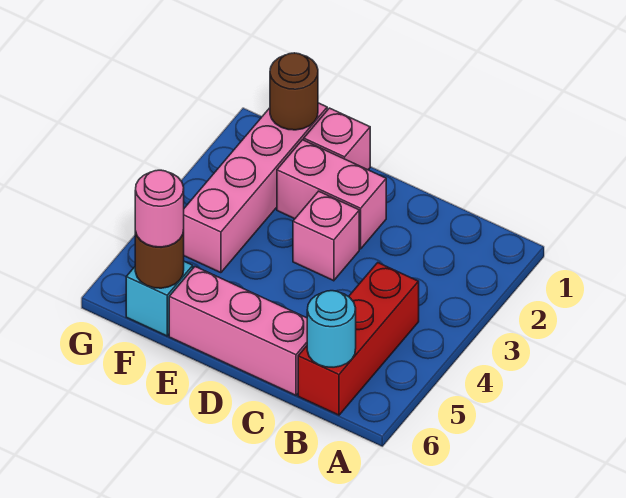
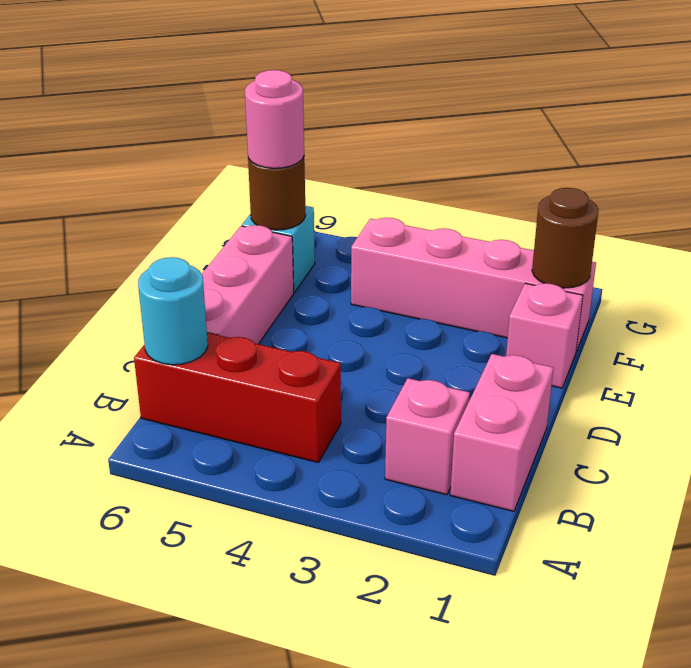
pink 1x2 brick [277,140,386,249] -> pink 1x2 brick moved to [450,354,553,511]
pink 1x1 brick [293,191,359,281] -> pink 1x1 brick moved to [385,378,470,495]

